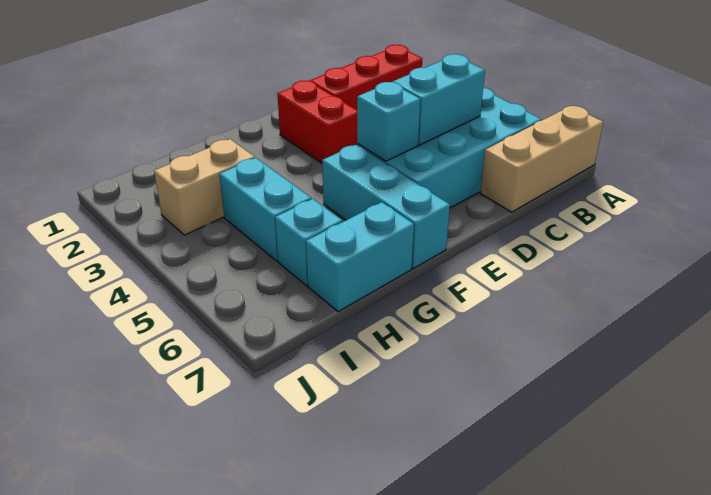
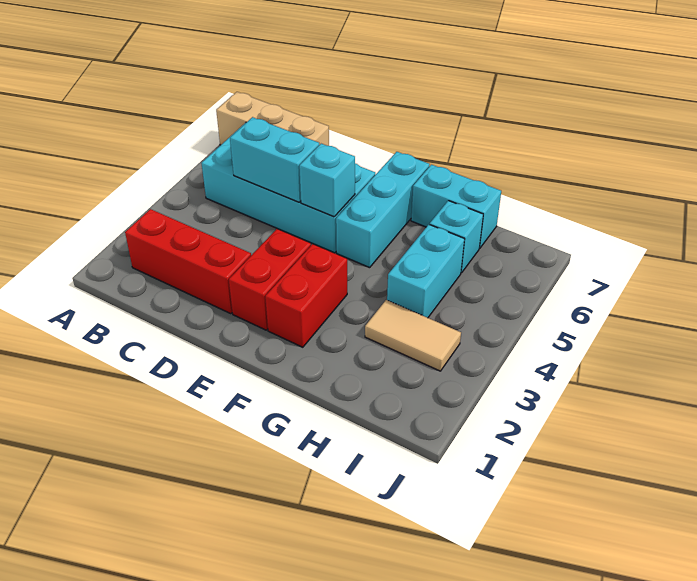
none -> red 1x2 brick [265,244,347,347]
tan 1x2 brick [154,139,255,235] -> tan 1x2 tile [365,300,461,371]

